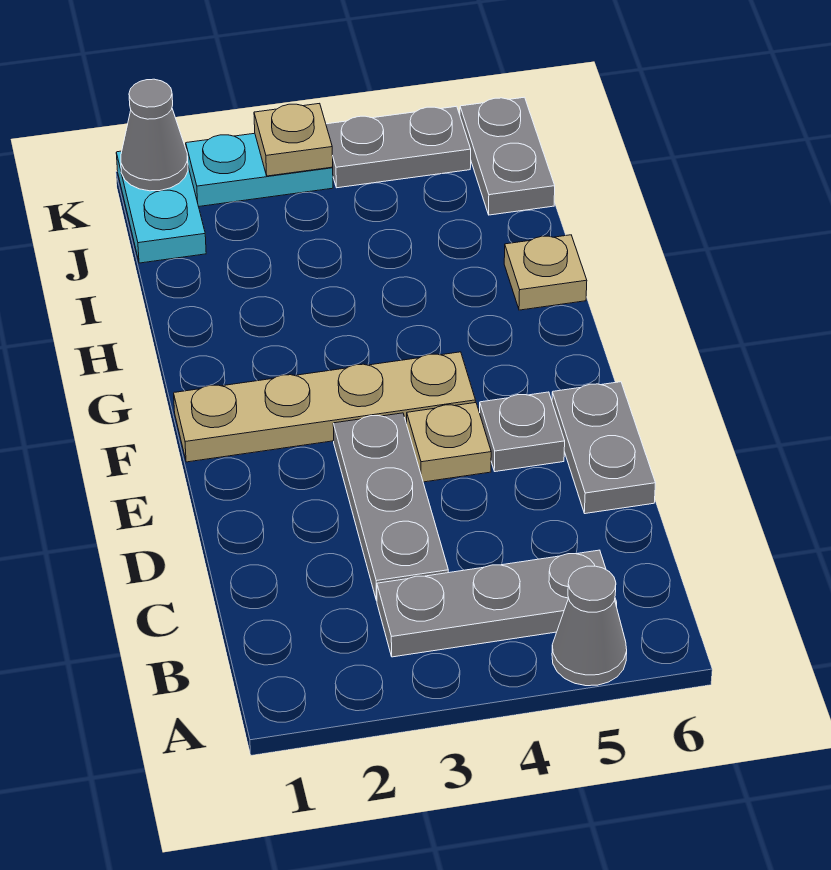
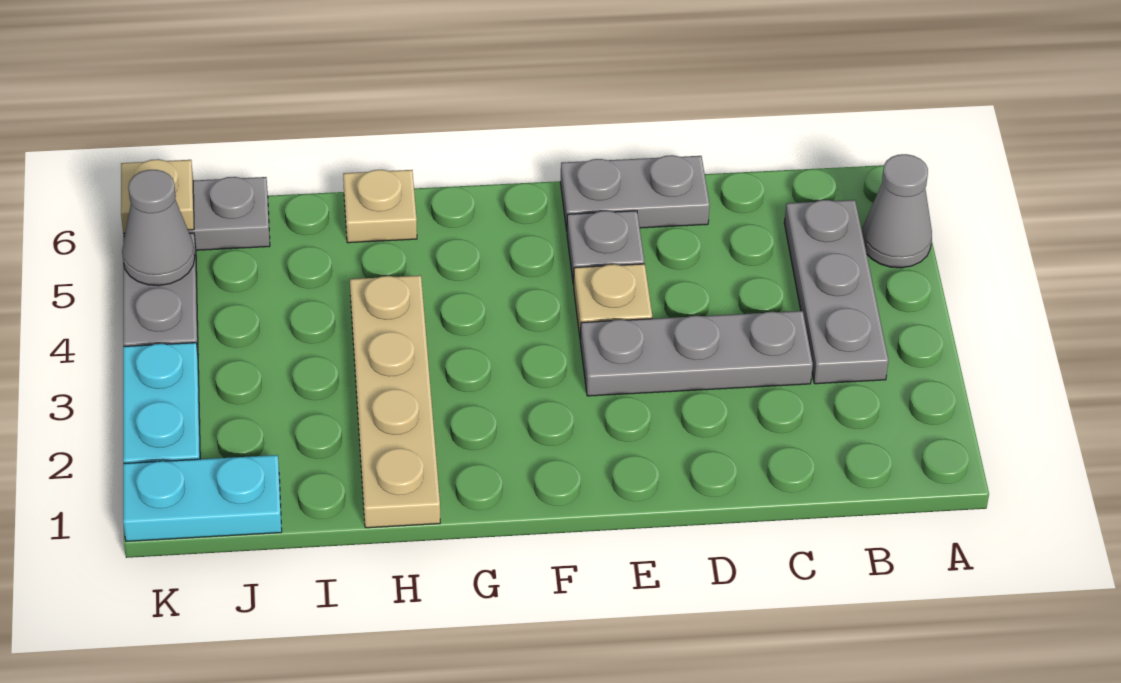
tan 1x4 plate [174,352,476,462] -> tan 1x4 plate moved to [350,275,440,528]
grey 1x1 cone [121,79,188,191] -> grey 1x1 cone moved to [122,170,195,286]
tan 1x1 plate [254,103,333,176] -> tan 1x1 plate moved to [121,159,194,233]

